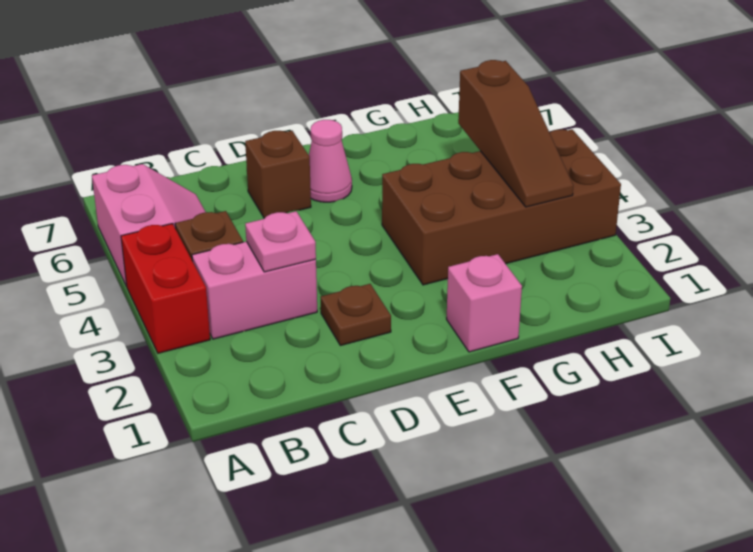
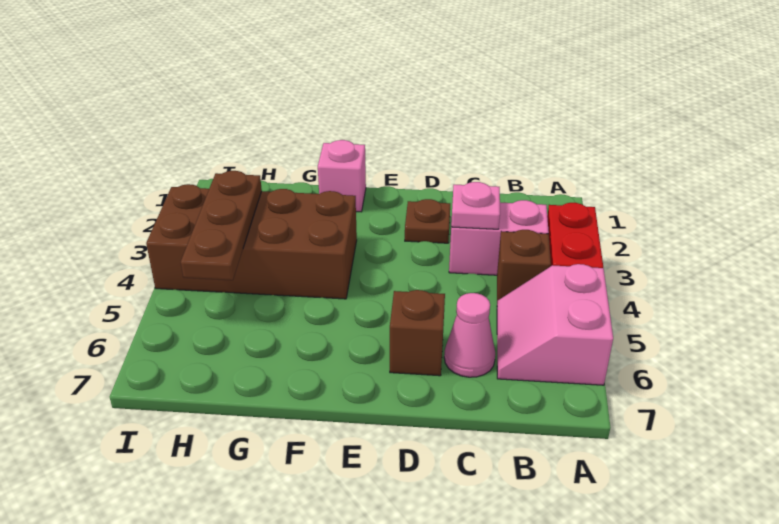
pink 1x1 cone [309,120,352,202] -> pink 1x1 cone moved to [444,293,495,377]
brown 1x3 slope [458,60,573,207] -> brown 1x3 plate [181,171,262,280]

